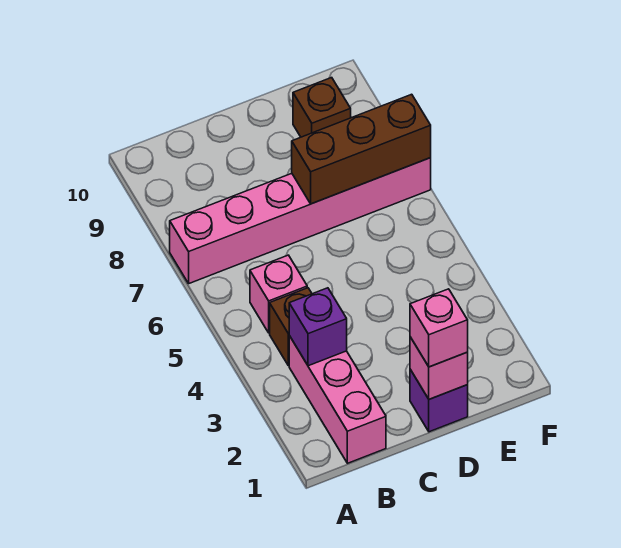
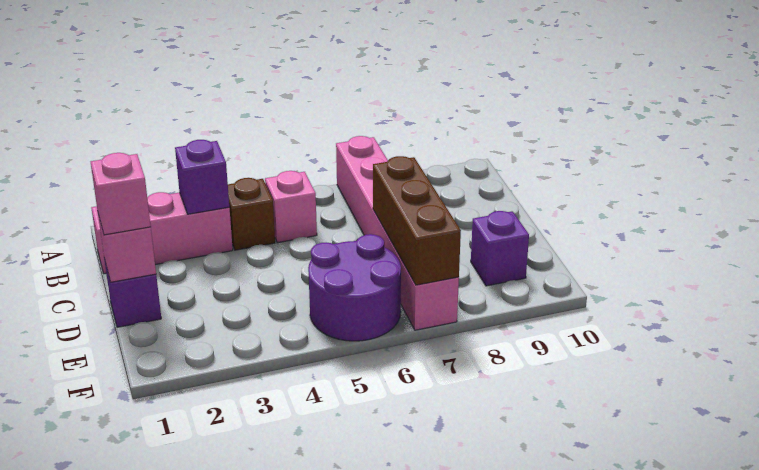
none -> purple 2x2 round brick [308,234,401,341]
brown 1x1 brick [293,78,351,137] -> purple 1x1 brick [471,211,529,286]

